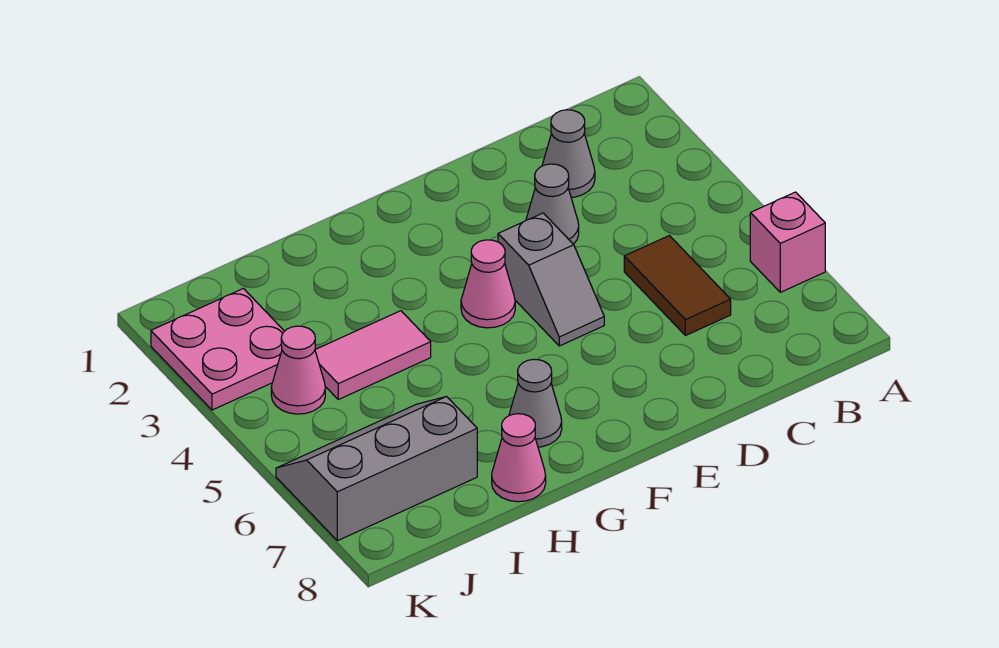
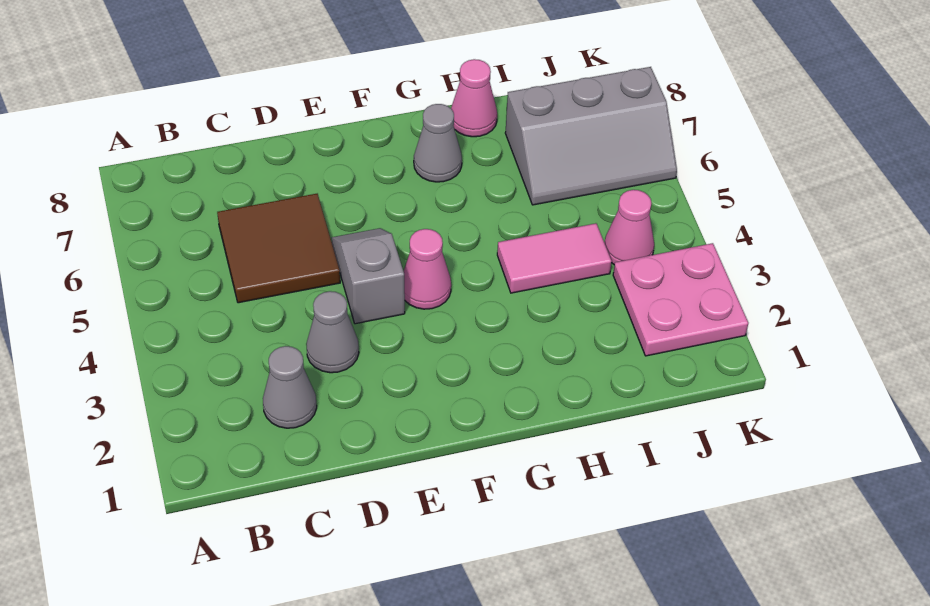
pink 1x1 brick [750,192,825,292] -> none
brown 1x2 tile [624,236,731,336] -> brown 2x2 tile [217,194,340,303]

